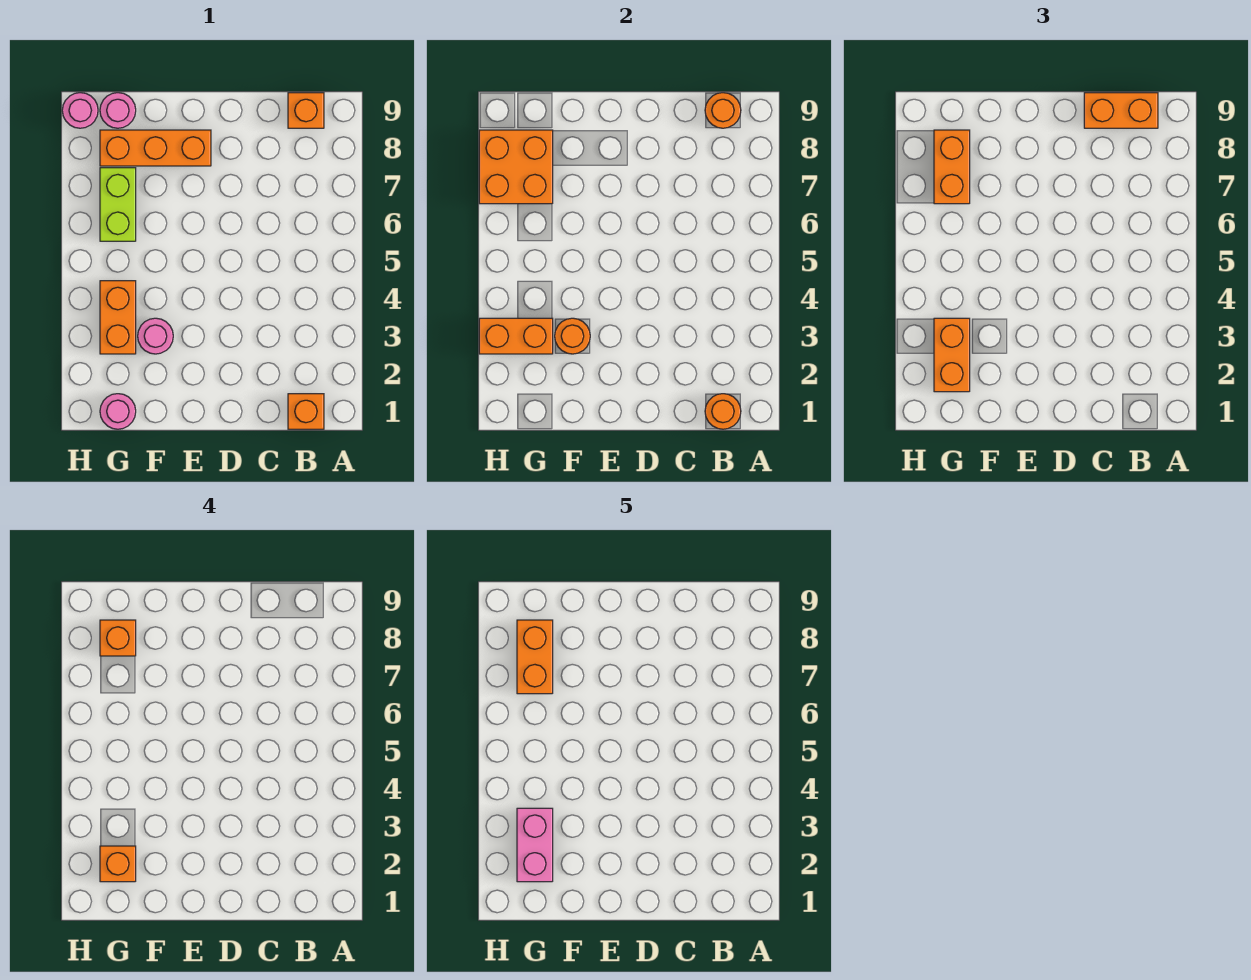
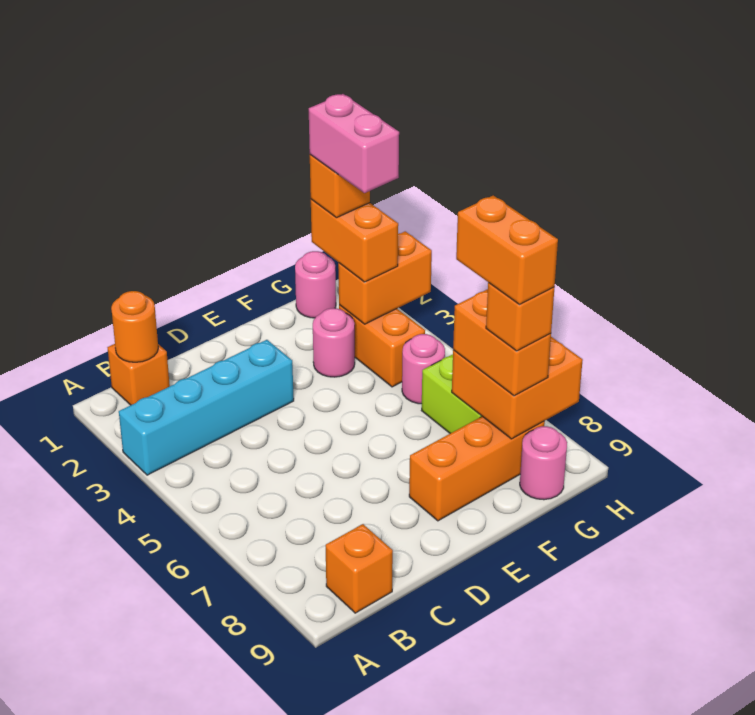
none -> cyan 1x4 brick [119,340,294,475]
orange 1x1 round brick [705,93,741,128] -> none
orange 1x2 brick [1084,93,1158,128] -> none
orange 1x1 round brick [555,318,590,354] -> none
pink 1x1 round brick [62,93,98,128] -> pink 1x1 round brick moved to [402,334,445,404]

